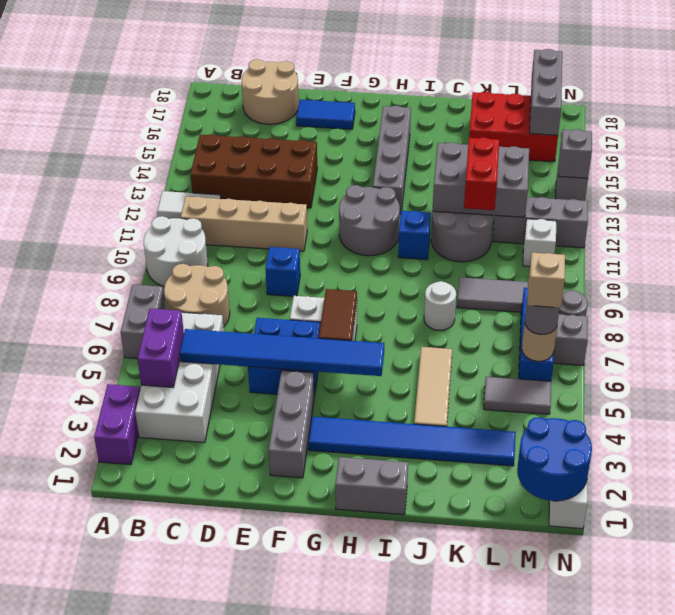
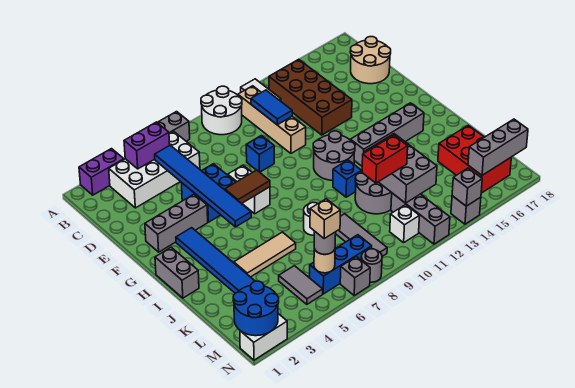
tan 2x2 round brick [164,264,230,327] -> none
blue 1x2 tile [296,100,355,129] -> blue 1x2 tile moved to [251,90,292,125]

